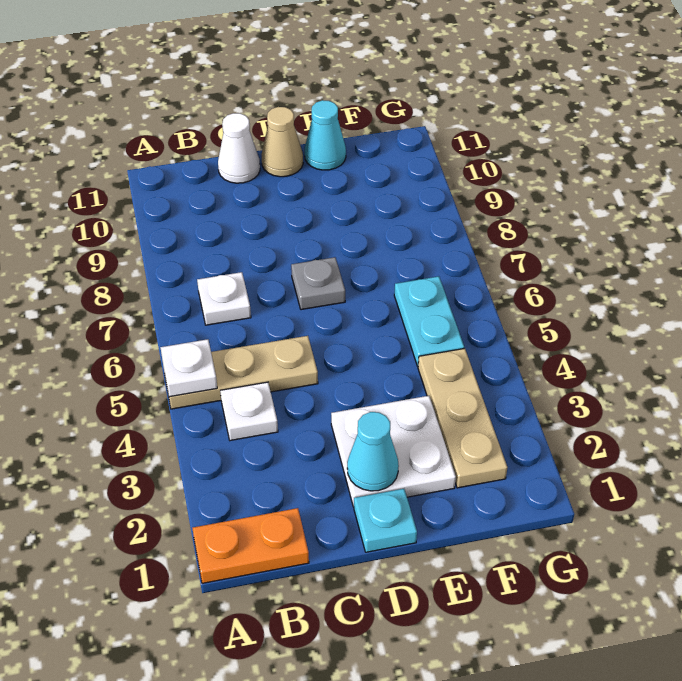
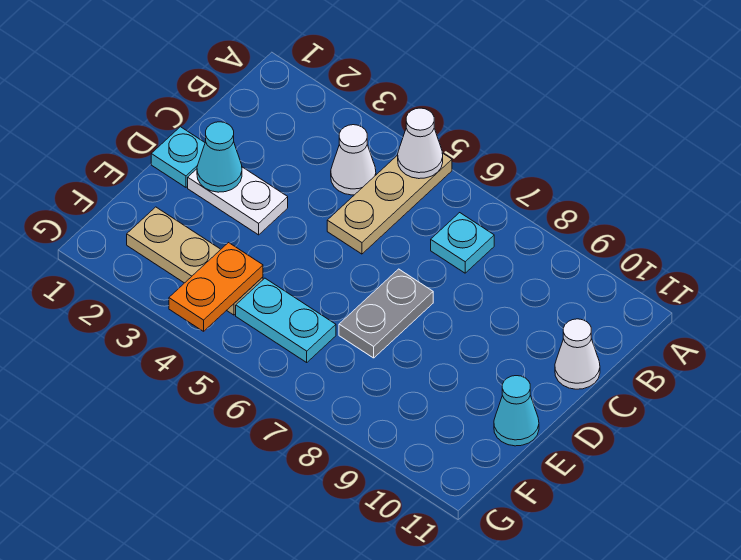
orange 1x2 plate [192,508,309,583] -> orange 1x2 plate moved to [169,243,263,331]
white 1x1 plate [160,339,217,397] -> white 1x1 cone [398,108,443,179]
white 1x1 plate [220,382,278,441] -> white 1x1 cone [331,125,376,195]
white 1x1 plate [197,272,251,325] -> cyan 1x1 plate [431,213,494,273]
white 2x2 plate [331,396,456,507] -> white 1x2 plate [188,167,288,235]
grey 1x1 plate [291,257,345,310] -> grey 1x2 plate [339,269,433,358]
tan 1x1 cone [261,107,303,177] -> none

